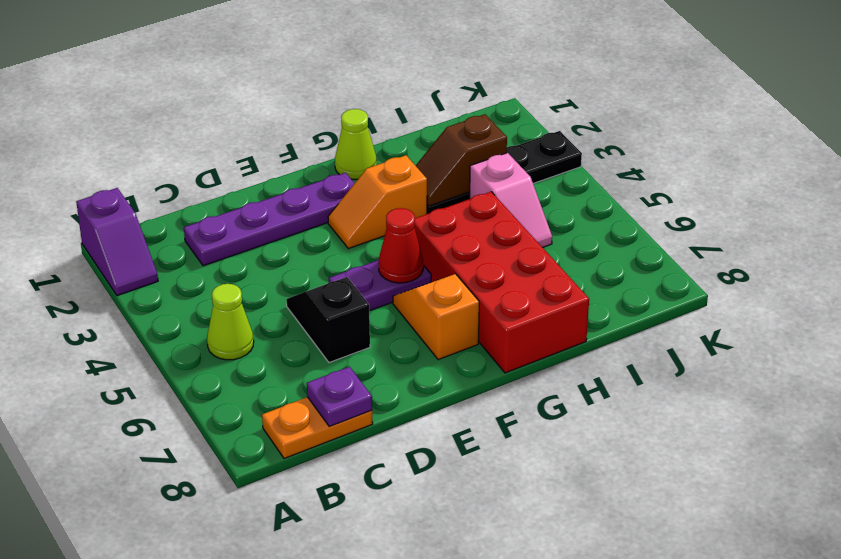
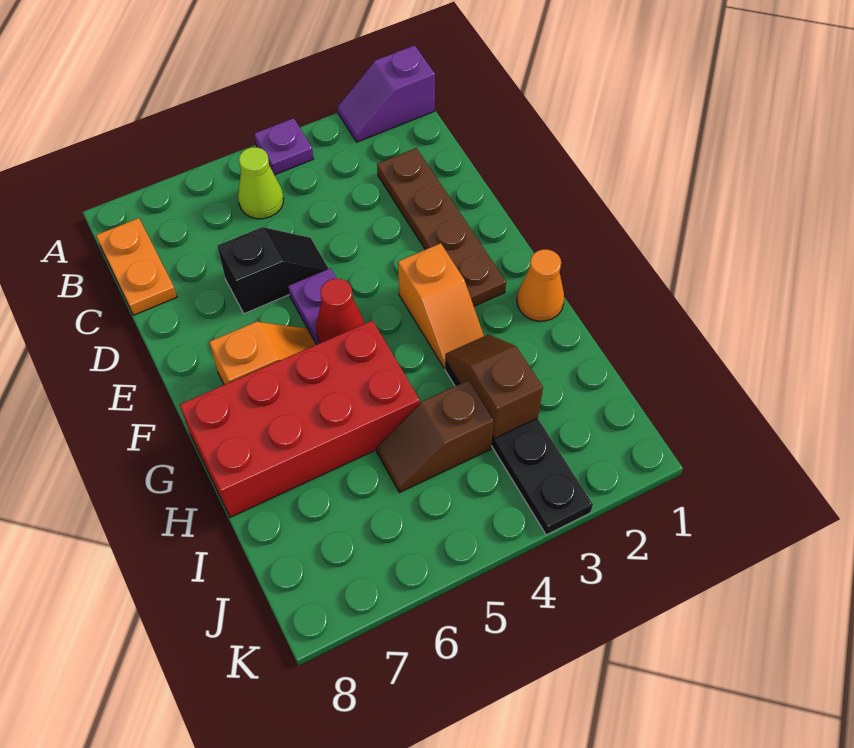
purple 1x4 plate [184,173,355,266] -> brown 1x4 plate [377,148,506,306]
purple 1x1 plate [307,367,372,427] -> purple 1x1 plate moved to [254,118,313,175]
orange 1x2 slope [328,155,427,249] -> orange 1x2 slope turned to [398,243,484,368]
lime 1x1 cone [335,109,377,179] -> orange 1x1 cone [517,249,564,321]
pink 1x2 slope [470,153,552,247] -> brown 1x2 slope [376,380,494,493]

